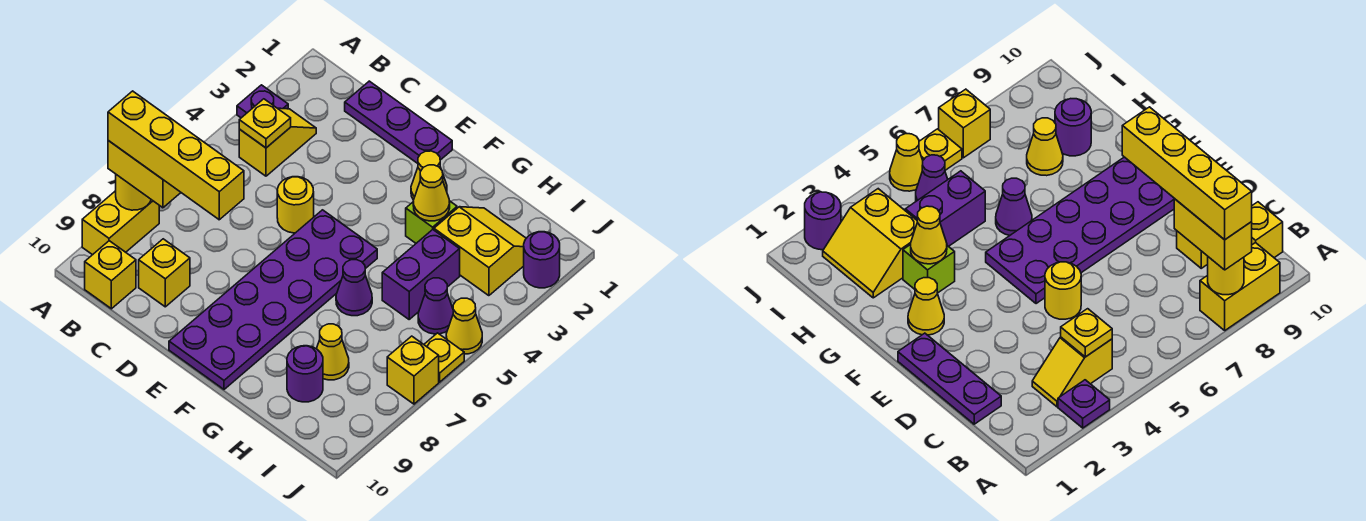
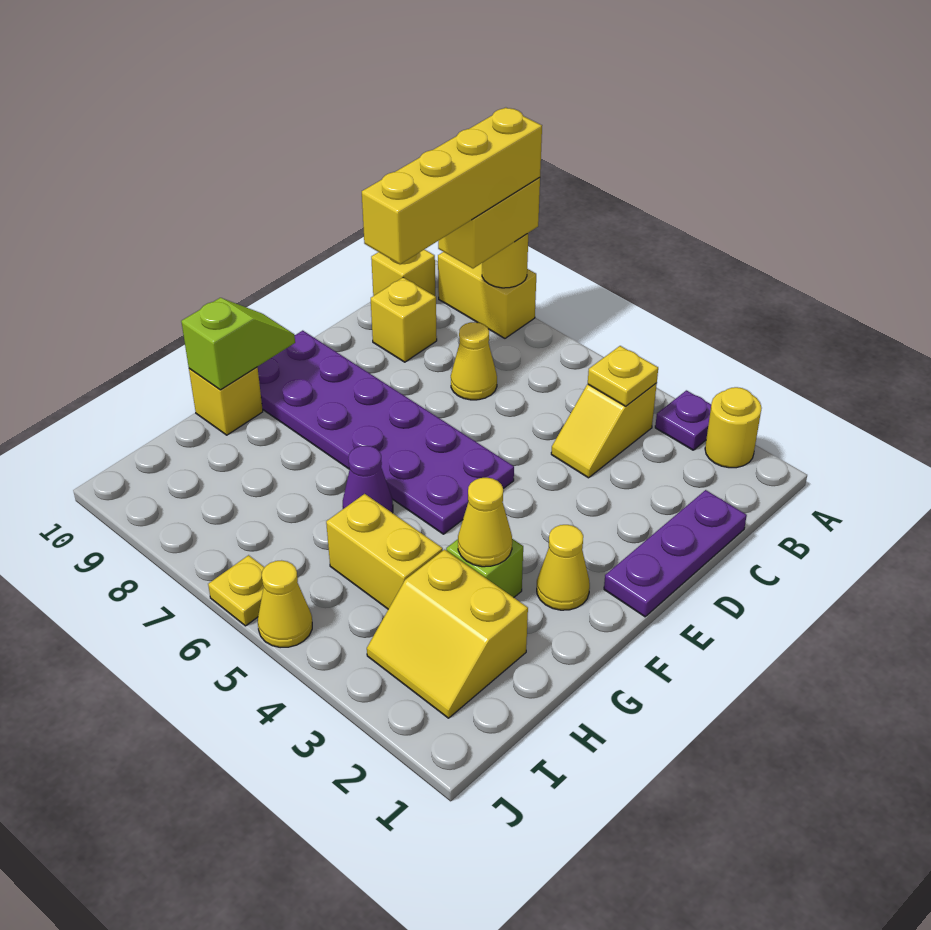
yellow 1x2 slope [239,108,316,176] -> yellow 1x2 slope turned to [551,383,657,478]
yellow 1x1 round brick [277,177,314,233] -> yellow 1x1 round brick moved to [705,387,761,468]
none -> lime 1x2 slope [181,298,295,390]
yellow 2x2 slope [434,207,526,296] -> yellow 2x2 slope turned to [367,550,528,718]
purple 1x2 brick [382,230,460,319] -> yellow 1x2 brick [326,494,443,609]
yellow 1x1 cone [317,324,349,380] -> yellow 1x1 cone moved to [451,322,497,400]
purple 1x1 round brick [287,346,323,402] -> none
purple 1x1 cone [418,278,453,334] -> none
purple 1x1 round brick [524,232,560,288] -> none
yellow 1x1 brick [387,336,439,404] -> yellow 1x1 brick moved to [189,367,263,435]

